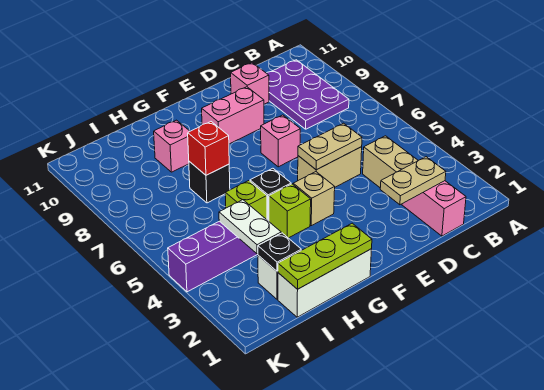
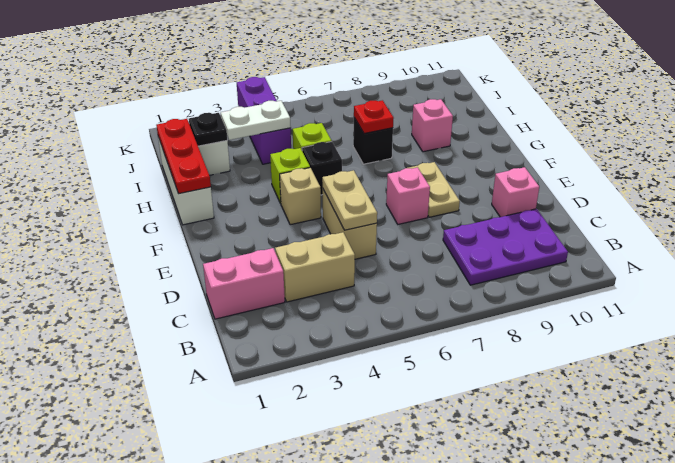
tan 1x2 plate [380,157,446,205] -> tan 1x2 plate moved to [409,162,460,217]
pink 1x2 brick [202,87,264,144] -> none
lime 1x3 plate [278,223,372,289] -> red 1x3 plate [157,119,211,194]
red 1x1 brick [188,122,229,175] -> red 1x1 plate [354,100,394,134]

